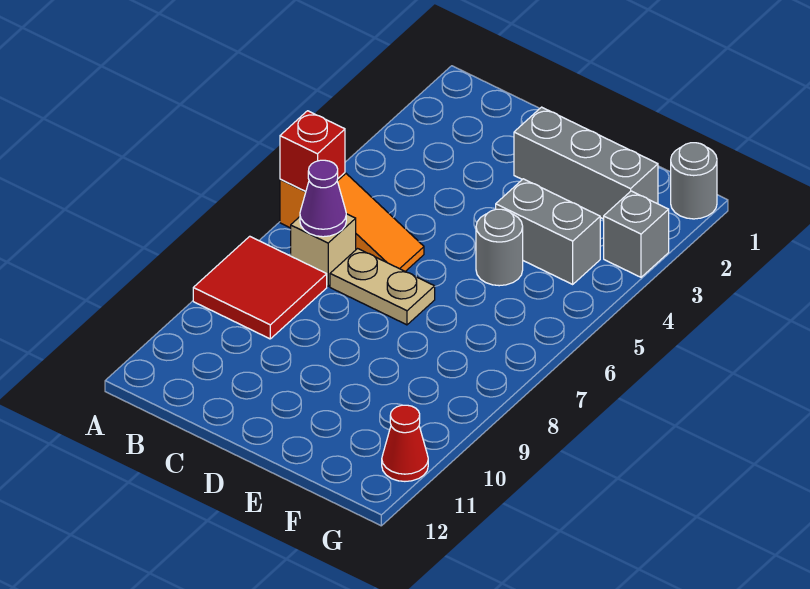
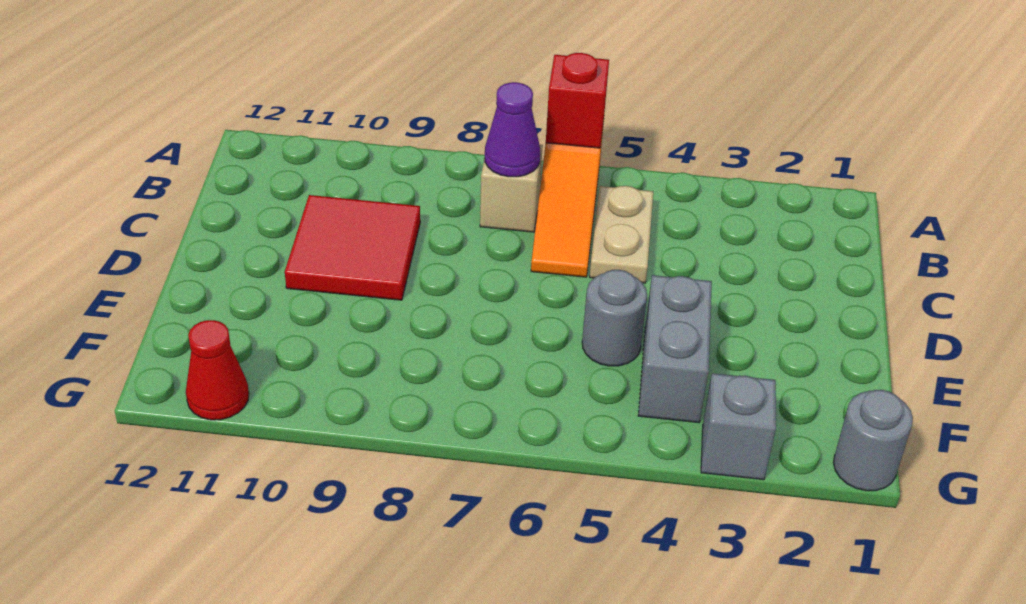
red 2x2 tile [193,236,327,339] -> red 2x2 tile moved to [285,195,420,300]
tan 1x2 plate [330,249,435,325] -> tan 1x2 plate moved to [590,186,653,283]
grey 1x3 brick [514,107,658,219] -> none

